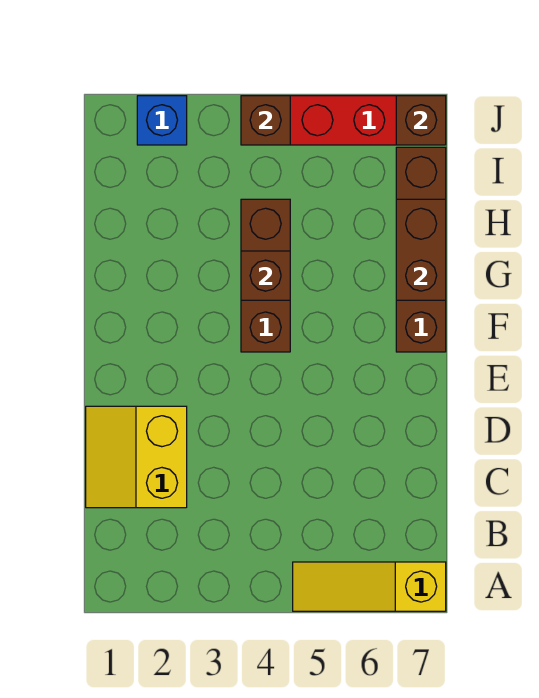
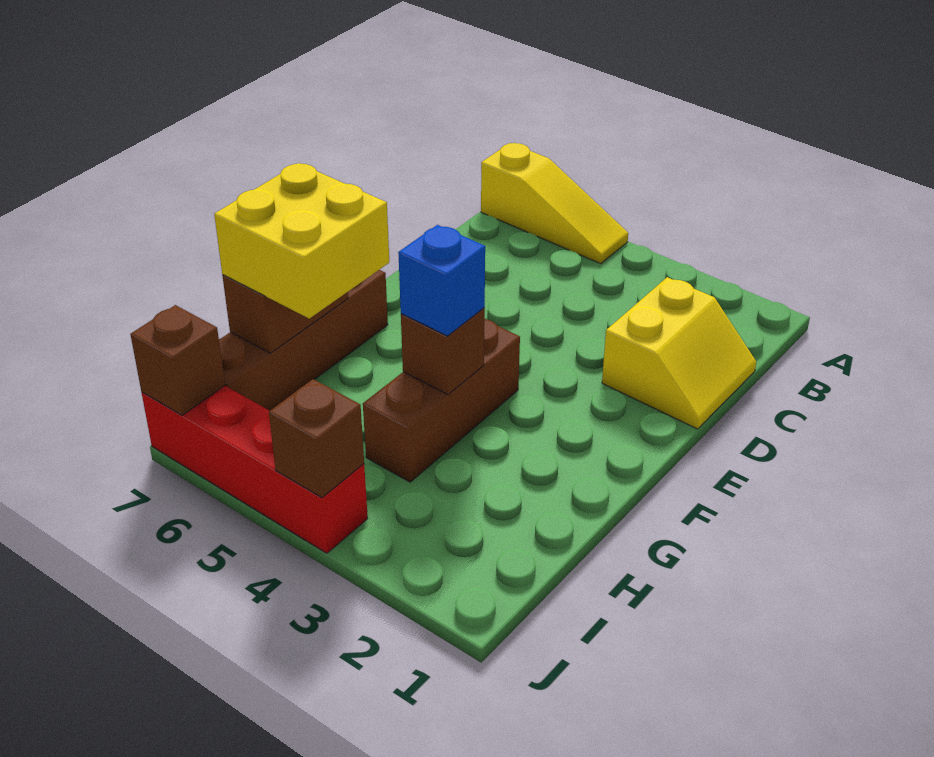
none -> yellow 2x2 brick [214,163,389,318]
blue 1x1 brick [137,96,187,145] -> blue 1x1 brick moved to [398,225,485,336]

